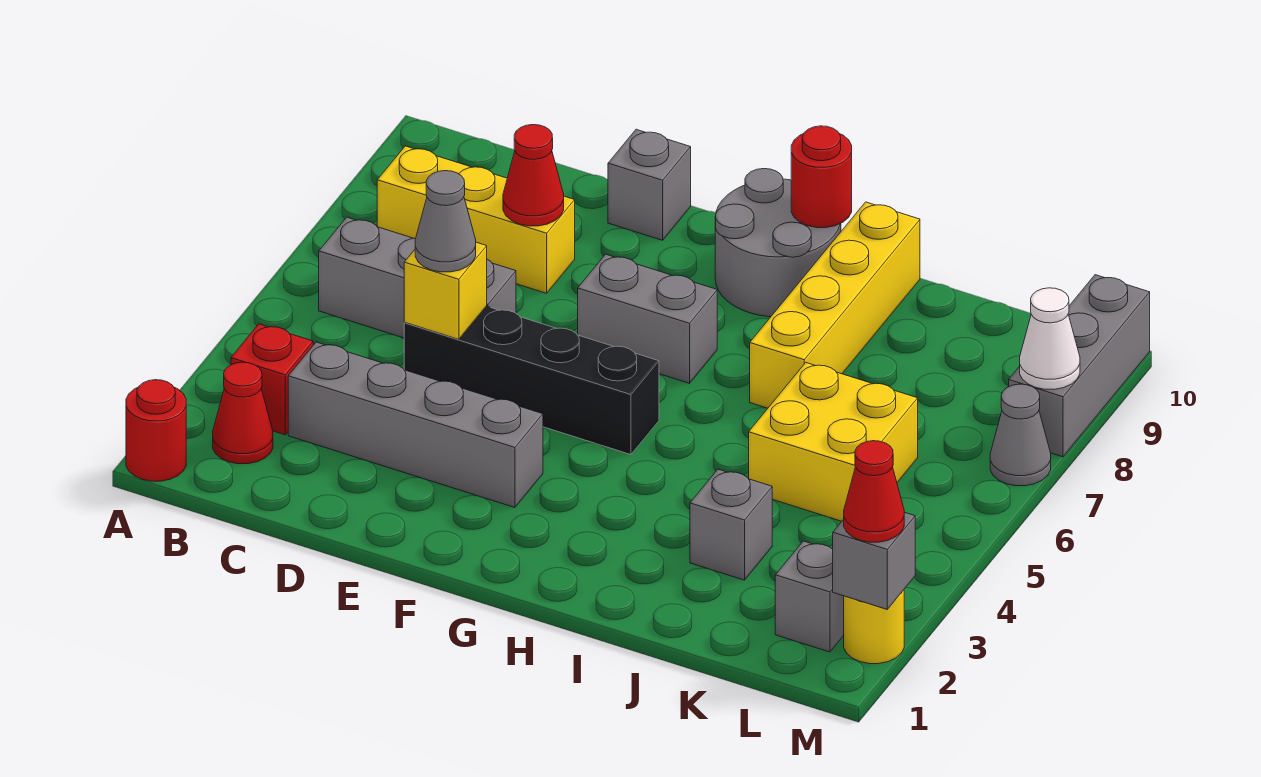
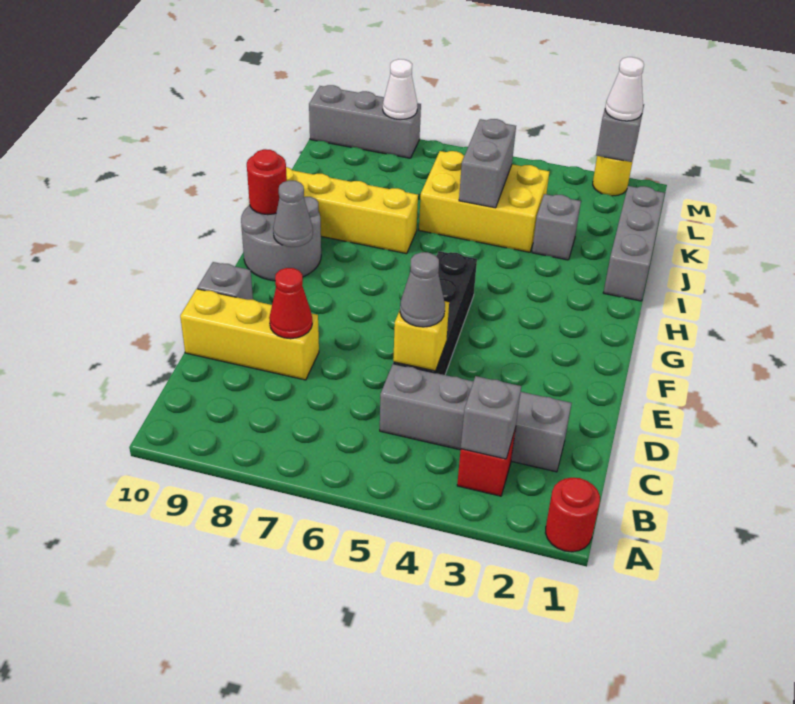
red 1x1 cone [213,362,273,464] -> none
grey 1x3 brick [319,217,516,338] -> grey 1x3 brick moved to [603,186,665,301]
yellow 1x3 brick [377,146,575,293] -> yellow 1x3 brick turned to [180,289,319,380]
grey 1x4 brick [288,342,543,508] -> grey 1x4 brick turned to [380,364,572,472]
grey 1x2 brick [578,254,717,383] -> grey 1x2 brick moved to [459,119,516,208]
yellow 2x2 brick [749,363,918,521] -> yellow 2x3 brick [419,151,549,252]
grey 1x1 brick [775,541,844,652] -> grey 1x1 brick moved to [461,376,521,459]
red 1x1 cone [844,441,904,542] -> white 1x1 cone [605,57,644,121]
grey 1x1 cone [990,384,1051,486] -> grey 1x1 cone moved to [273,181,313,247]

